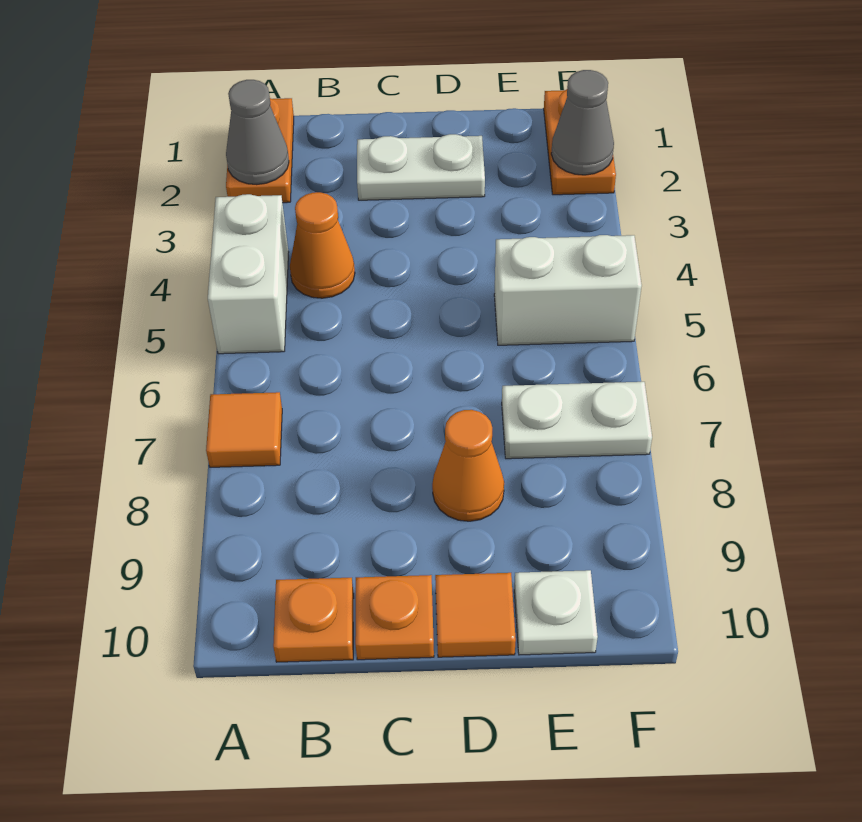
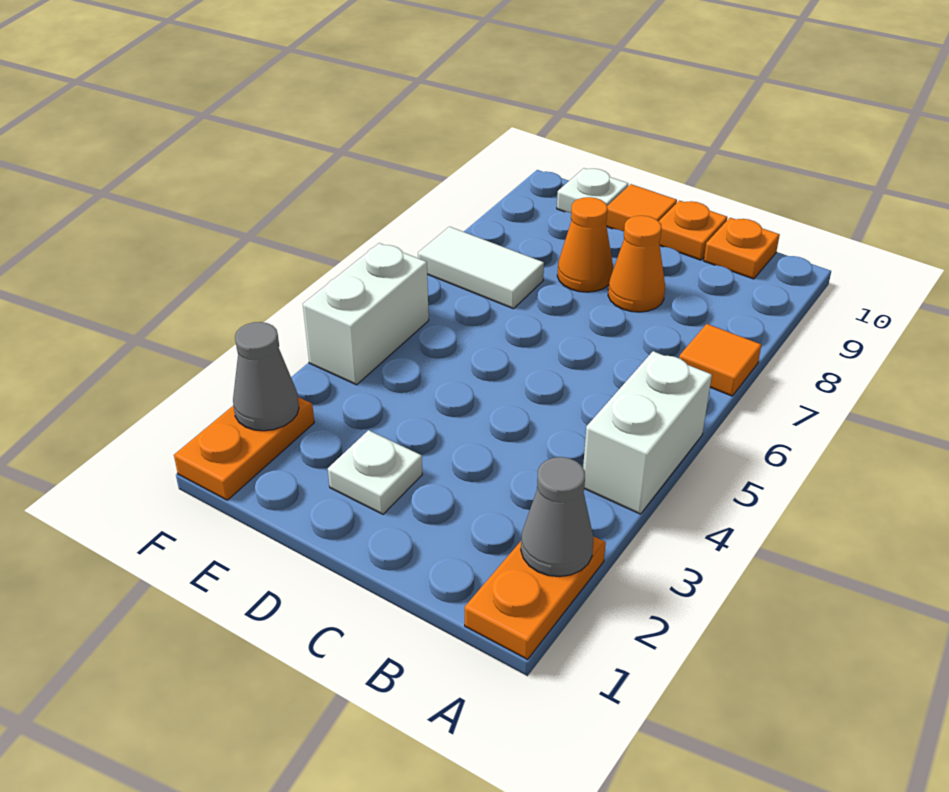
orange 1x1 cone [290,192,355,298] -> orange 1x1 cone moved to [608,216,665,312]
white 1x2 plate [357,134,485,200] -> white 1x1 plate [328,430,422,514]
white 1x2 brick [494,235,642,345] -> white 1x2 brick turned to [303,243,429,385]
white 1x2 plate [502,382,652,459] -> white 1x2 tile [418,227,544,309]

